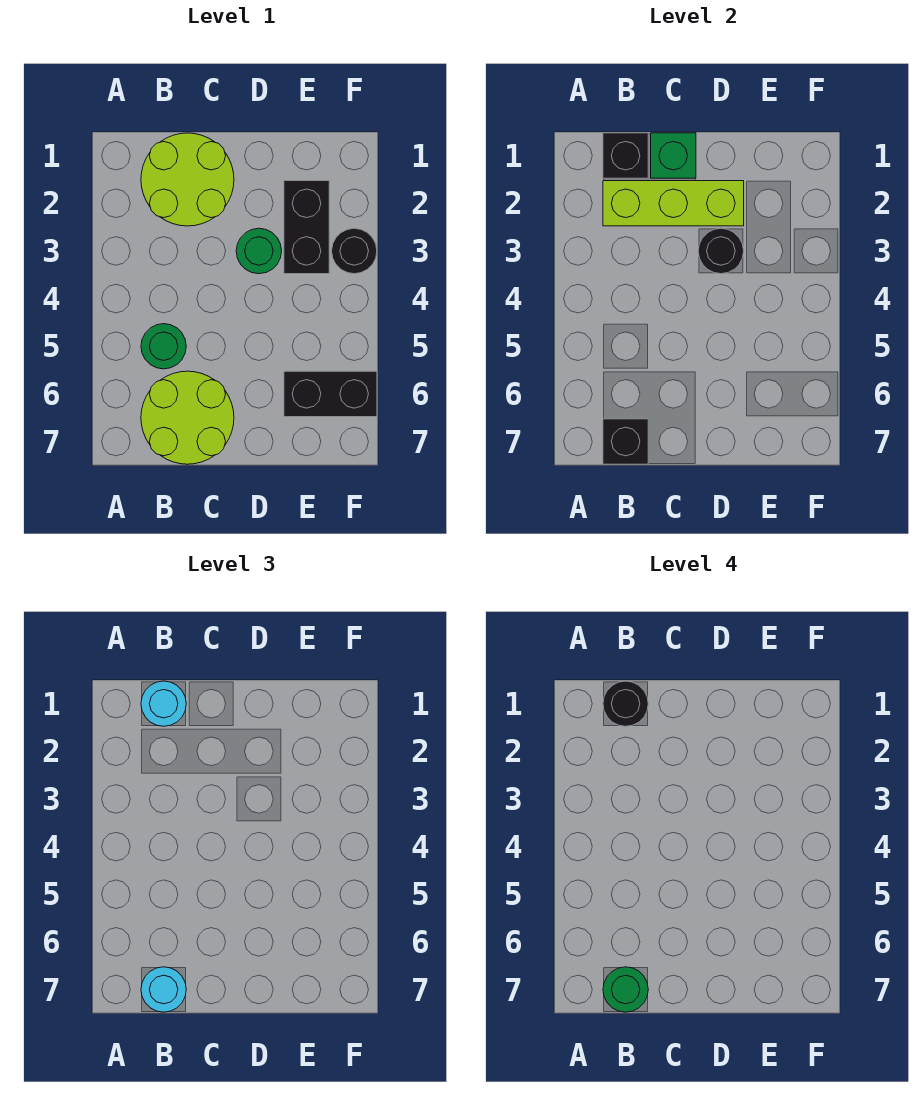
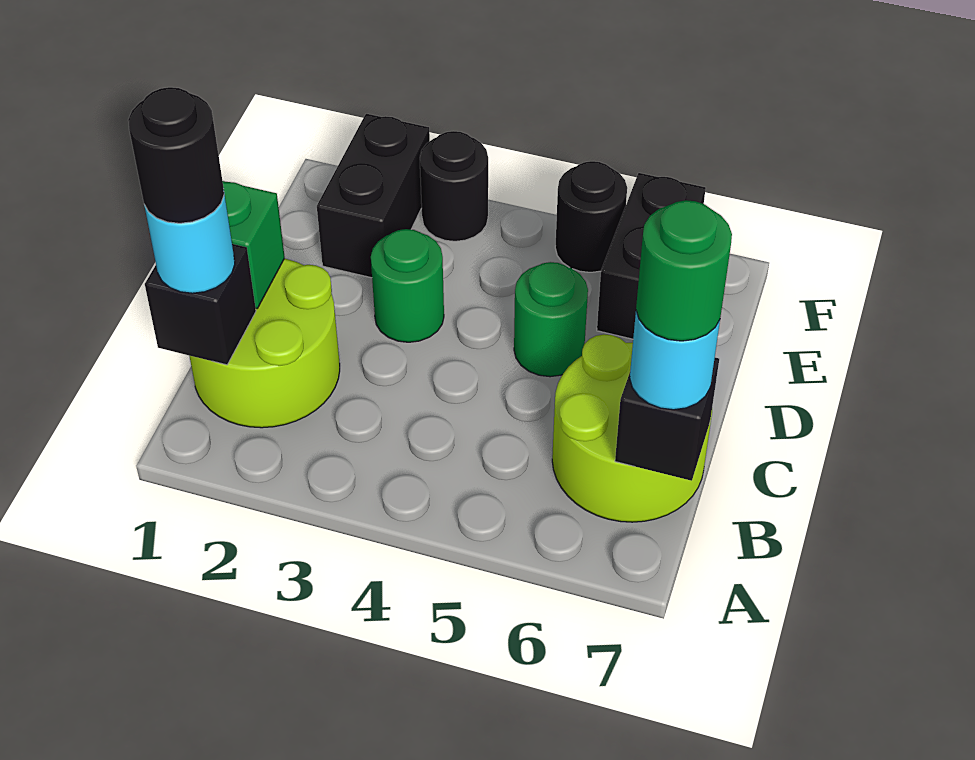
lime 1x3 brick [603,181,744,226] -> none
green 1x1 round brick [141,324,186,369] -> green 1x1 round brick moved to [514,262,588,377]
black 1x1 round brick [698,228,744,274] -> black 1x1 round brick moved to [555,161,627,272]
black 1x2 brick [284,181,329,274] -> black 1x2 brick turned to [317,114,430,278]

